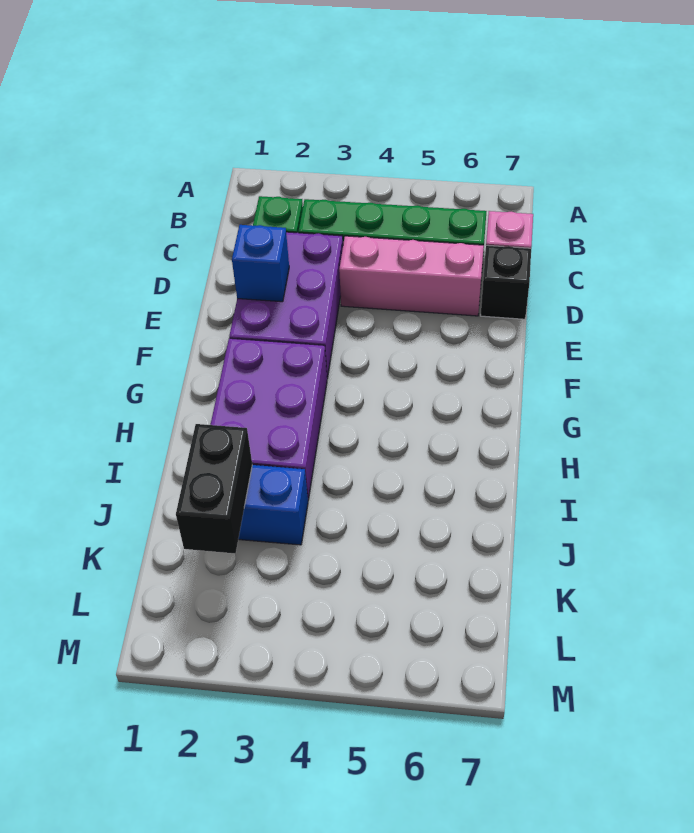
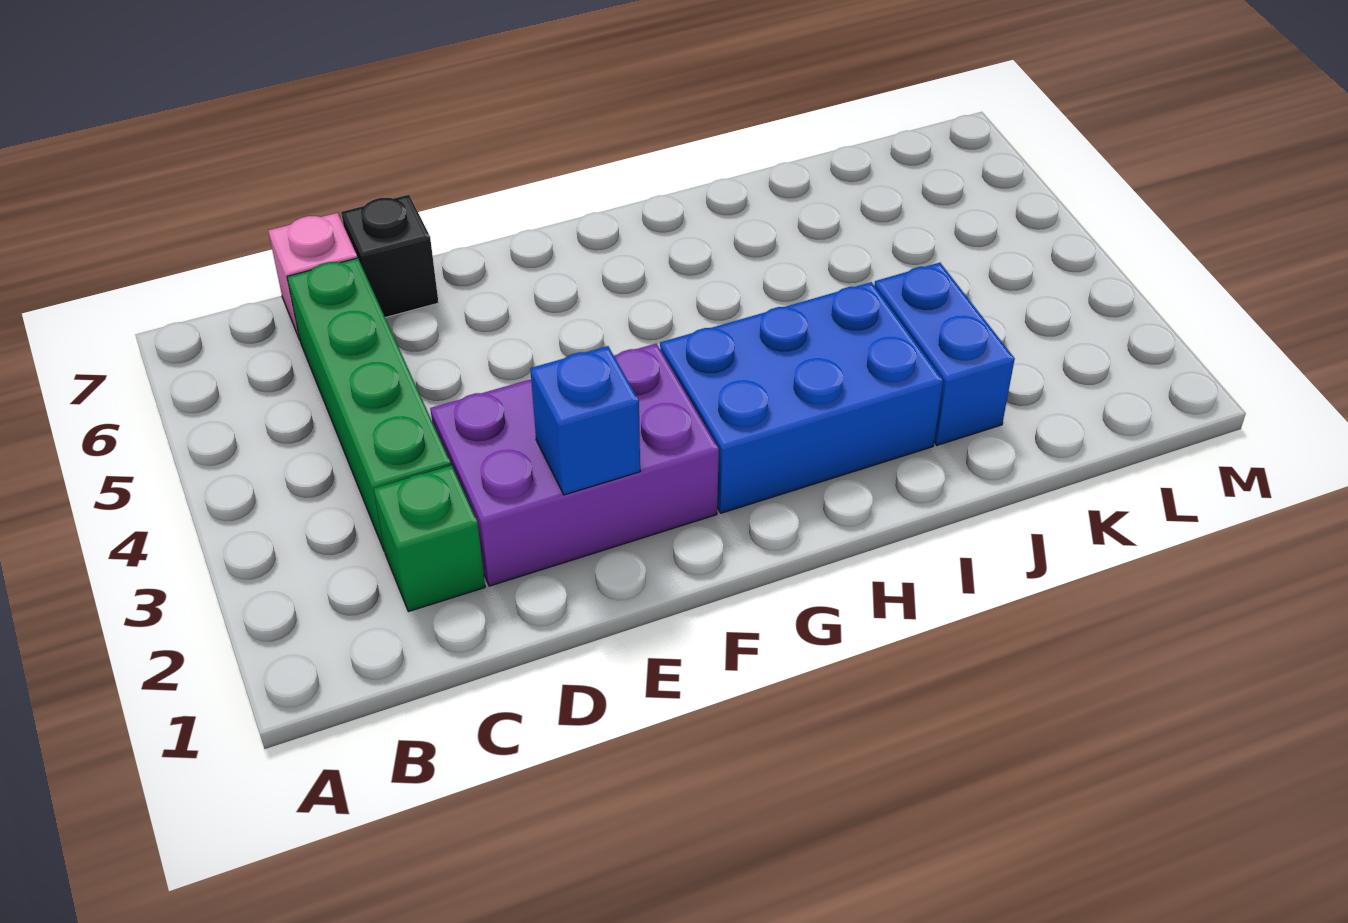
pink 1x3 brick [339,236,484,316] -> none
purple 2x3 brick [210,338,327,500] -> blue 2x3 brick [660,282,943,513]
black 1x2 brick [176,424,252,553] -> none

